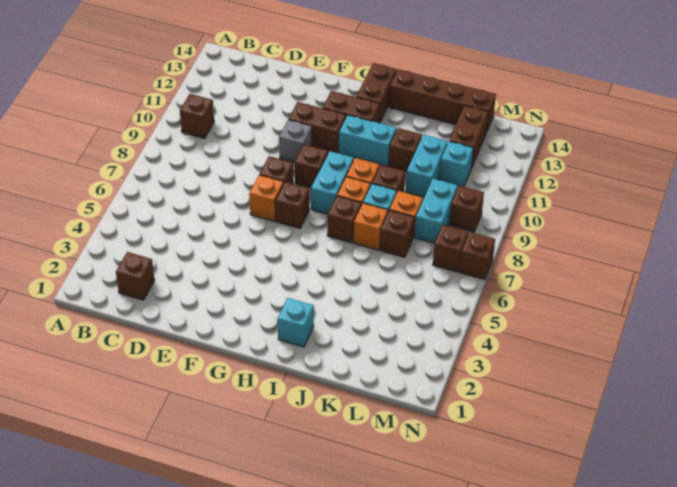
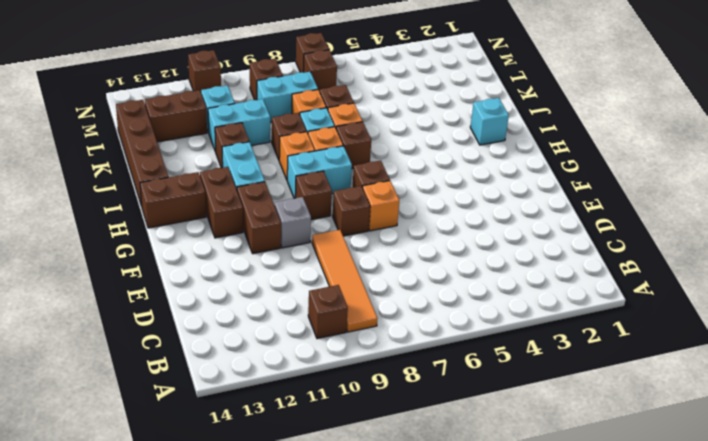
none -> orange 1x4 tile [312,230,378,332]
brown 1x1 brick [116,252,155,300] -> brown 1x1 brick moved to [188,50,221,92]

